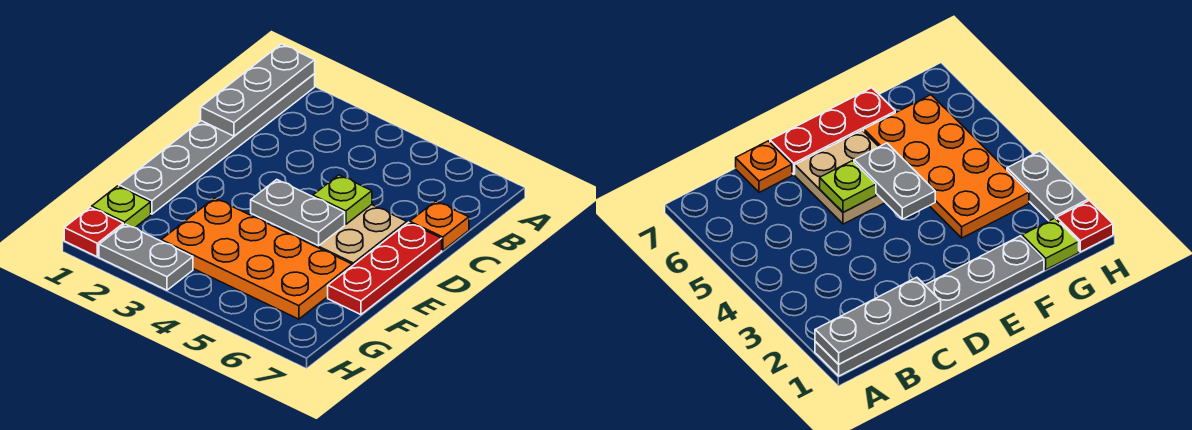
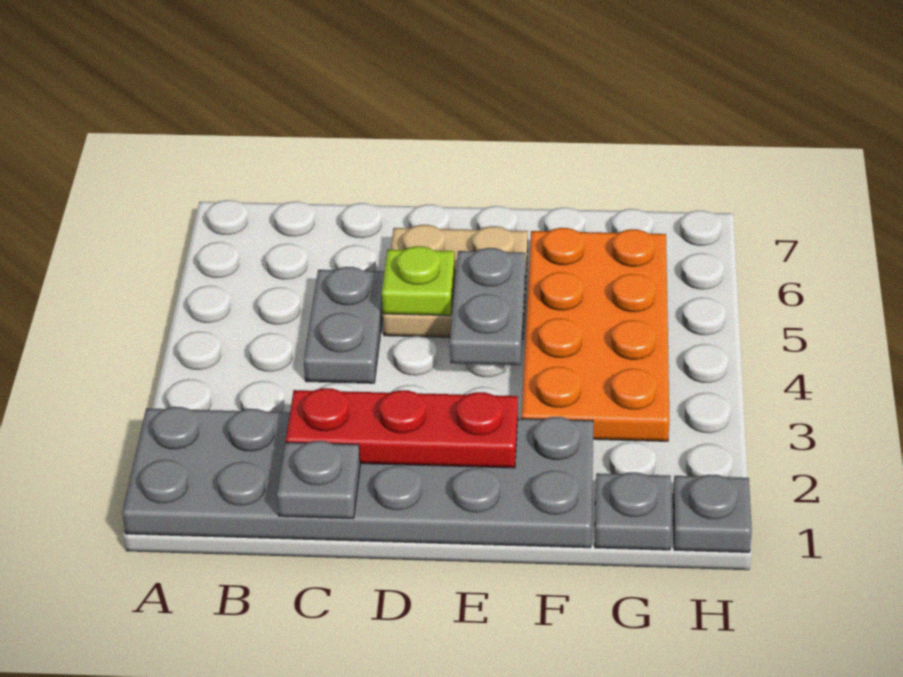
grey 1x6 plate [119,74,315,214] -> grey 2x6 plate [122,407,593,548]
grey 1x3 plate [201,44,315,136] -> grey 1x1 plate [277,441,360,518]
orange 1x1 plate [410,201,469,251] -> none
red 1x3 plate [328,222,442,315] -> red 1x3 plate moved to [286,388,518,468]
lime 1x1 plate [92,186,151,228] -> grey 1x1 plate [595,472,672,550]
red 1x1 plate [64,207,123,257] -> grey 1x1 plate [673,475,752,552]
grey 1x2 plate [99,224,193,290] -> grey 1x2 plate moved to [304,267,384,383]

